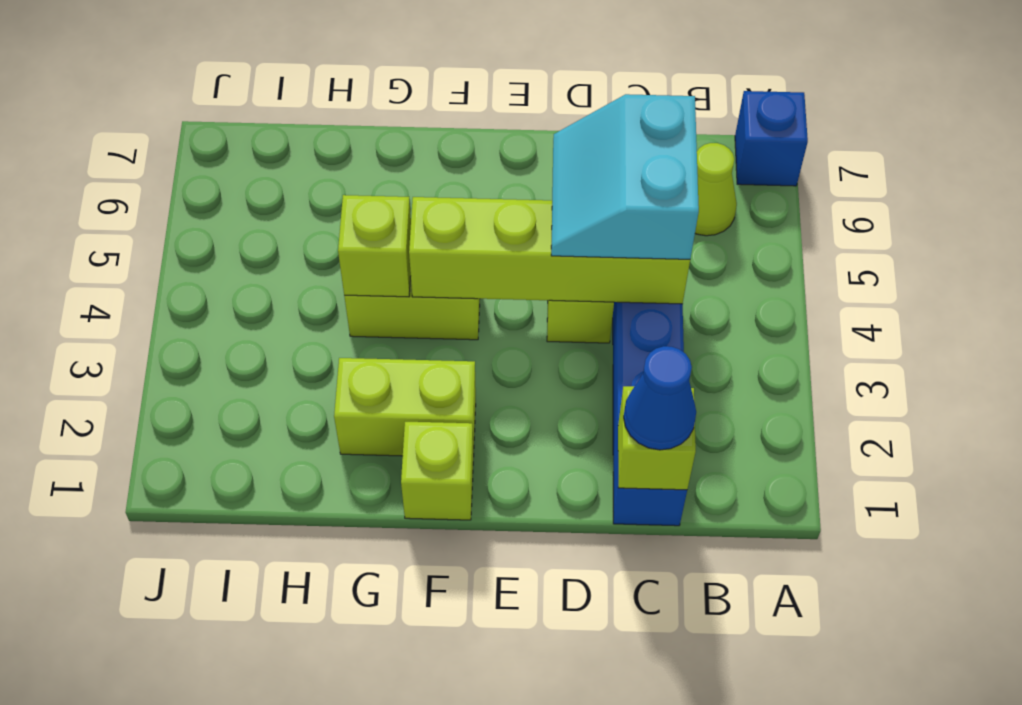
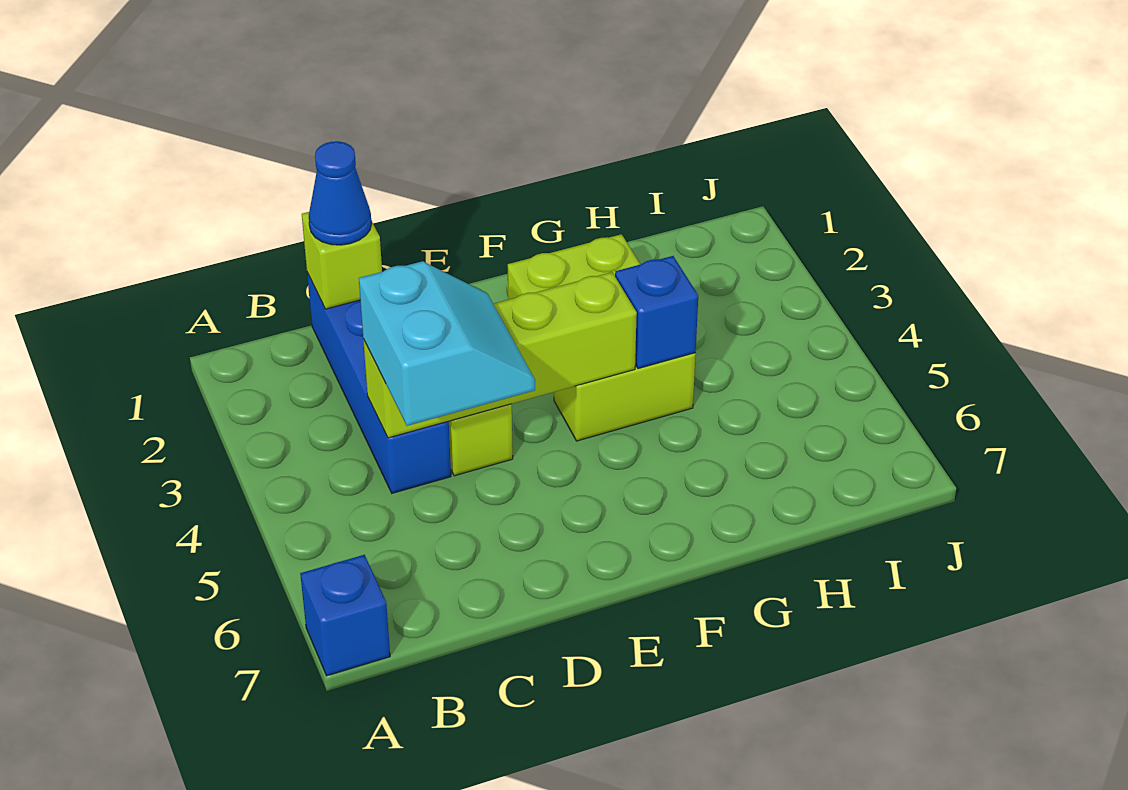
lime 1x1 cone [695,143,737,236] -> none
lime 1x1 brick [401,422,473,520] -> none
lime 1x1 brick [338,195,411,297] -> blue 1x1 brick [615,256,698,369]

